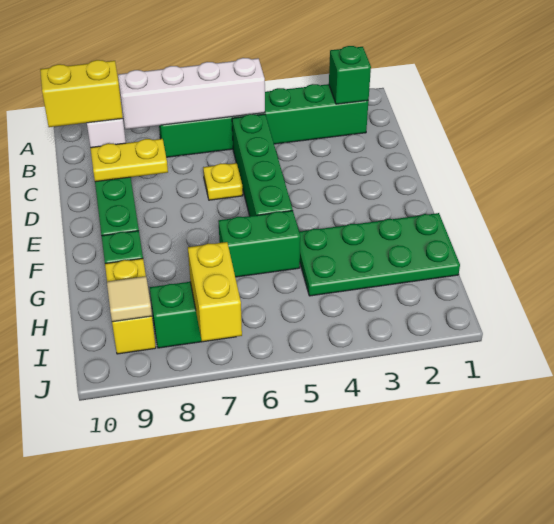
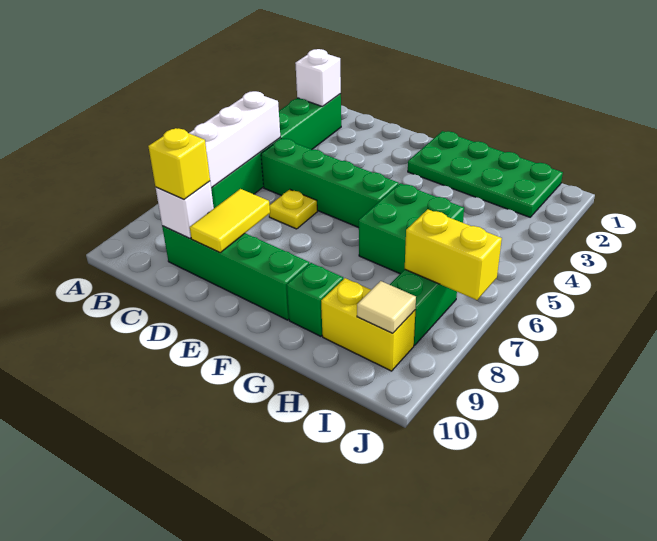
green 1x1 brick [329,46,371,104] -> white 1x1 brick [295,49,341,107]
yellow 1x2 brick [40,60,123,127] -> yellow 1x1 brick [148,128,210,199]
yellow 1x2 plate [90,139,168,182] -> yellow 1x2 tile [190,189,270,253]
green 2x4 plate [299,213,460,296] -> green 2x4 plate turned to [408,131,563,217]
green 1x2 brick [219,211,300,277] -> green 2x2 brick [359,183,464,274]

